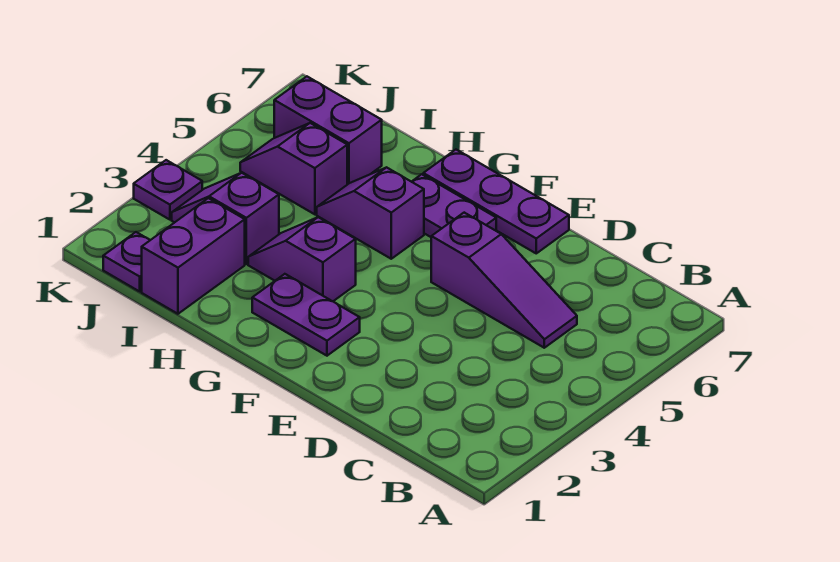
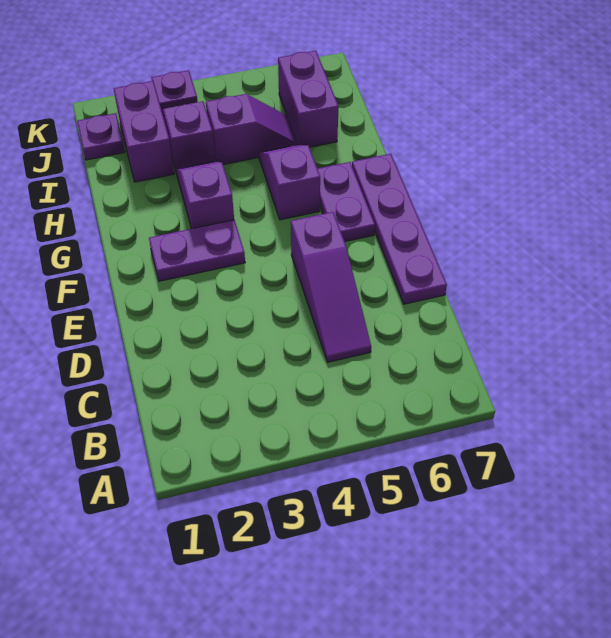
purple 1x3 plate [423,150,569,253] -> purple 1x4 plate [352,154,447,304]
purple 1x2 plate [252,274,360,356] -> purple 1x2 plate turned to [149,220,245,281]
purple 1x2 brick [142,198,245,314] -> purple 1x2 brick turned to [114,81,174,182]
purple 1x2 slope [240,123,347,214] -> purple 1x2 slope turned to [206,94,297,165]

